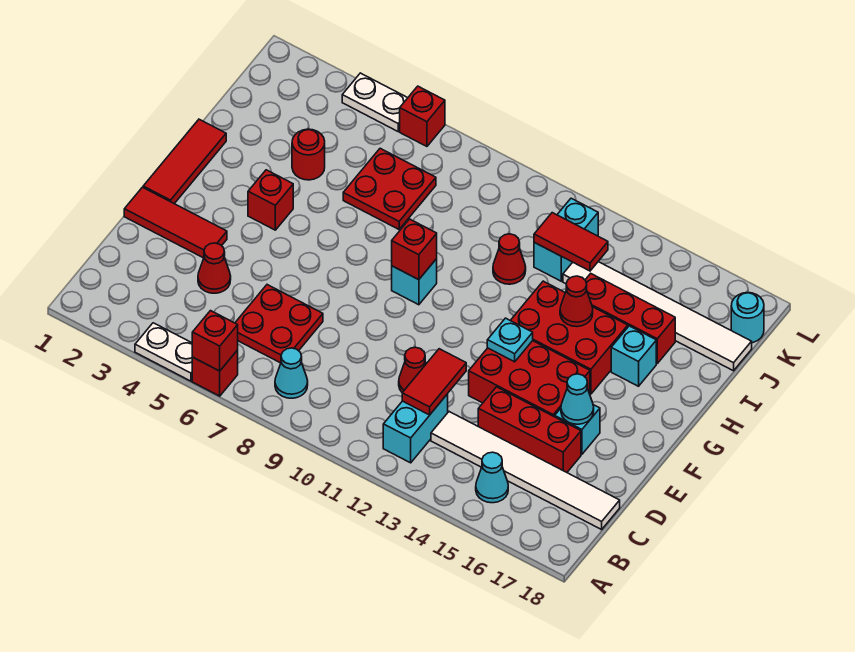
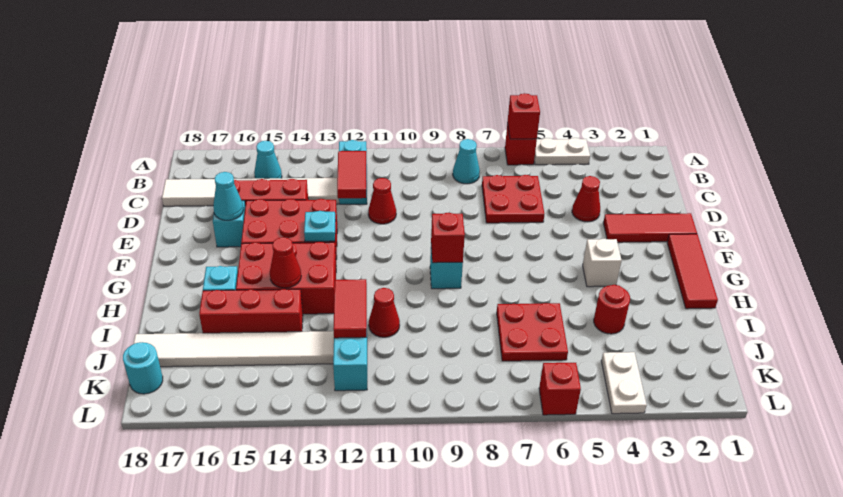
red 1x1 brick [248,170,293,230] -> white 1x1 brick [583,239,622,287]
red 1x2 tile [534,213,608,271] -> red 1x2 tile turned to [333,279,367,338]
white 1x2 plate [342,73,407,131] -> white 1x2 plate turned to [601,352,647,414]

